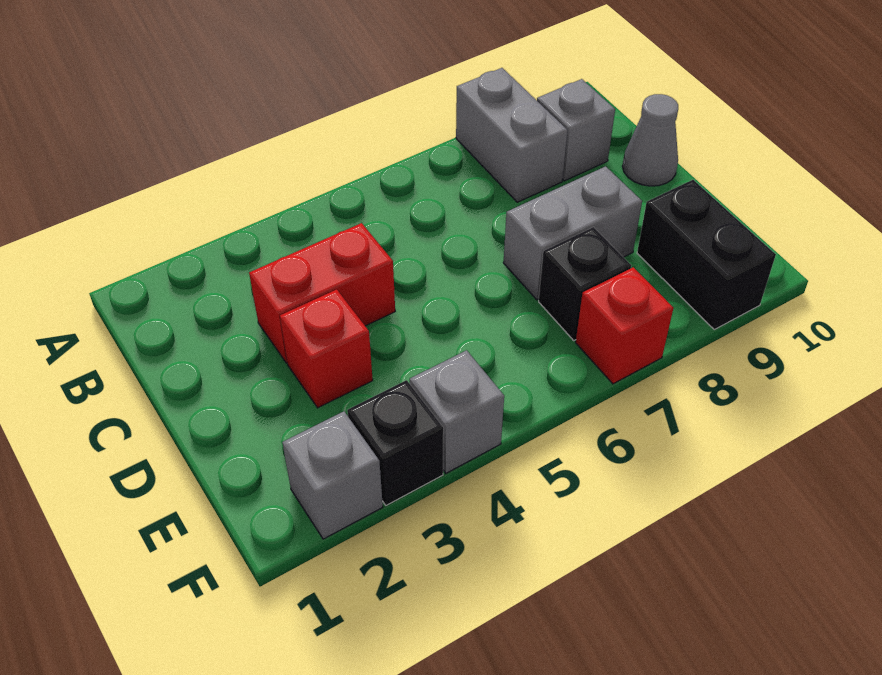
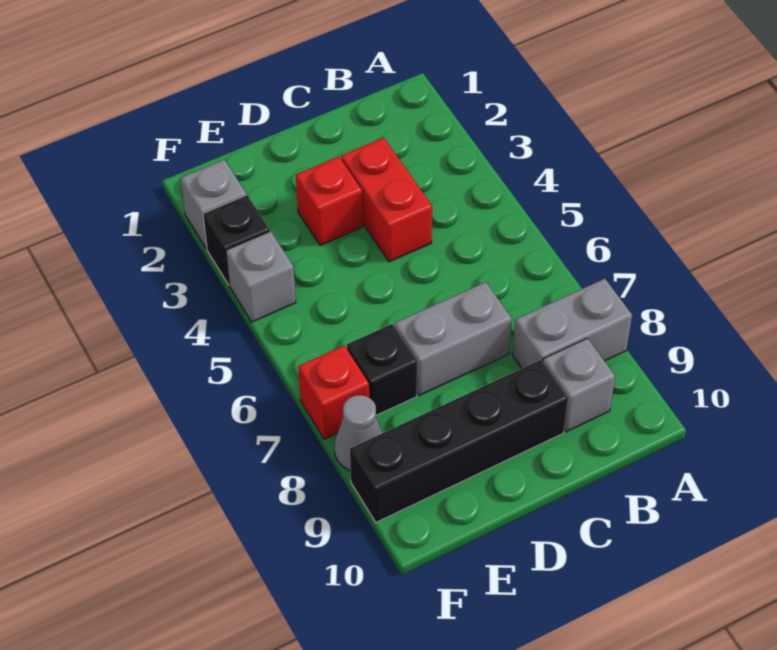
grey 1x1 cone [622,94,678,186] -> grey 1x1 cone moved to [335,395,382,471]
grey 1x2 brick [503,166,642,300] -> grey 1x2 brick turned to [395,282,512,395]
black 1x2 brick [637,180,776,329] -> black 1x4 brick [350,360,568,522]

